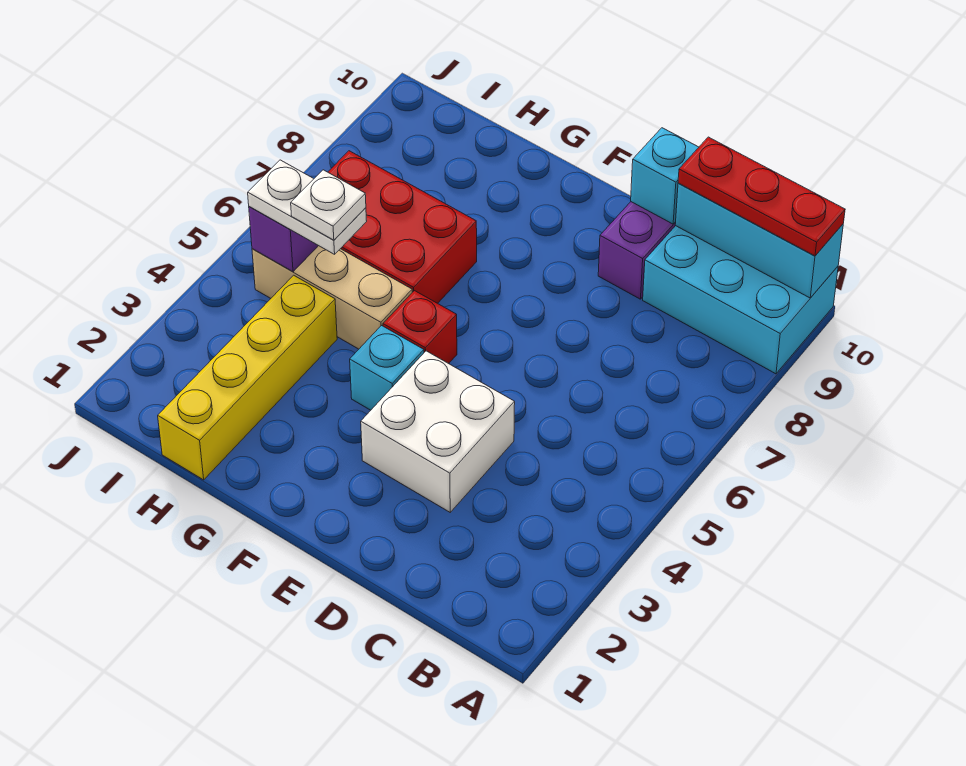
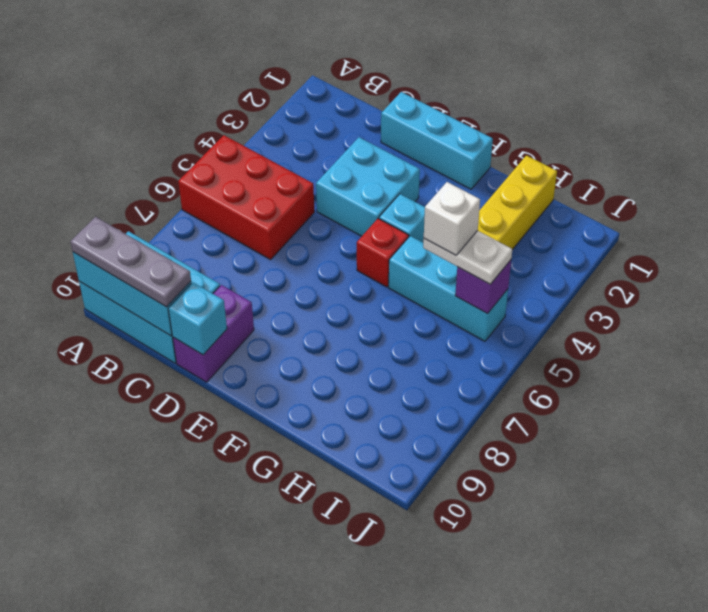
red 1x3 plate [678,137,845,256] -> grey 1x3 plate [71,217,191,307]
none -> cyan 1x3 brick [381,92,493,189]
white 2x2 brick [361,351,515,512] -> cyan 2x2 brick [316,137,420,236]
tan 1x3 brick [252,246,412,349] -> cyan 1x3 brick [389,236,508,341]
red 2x3 brick [328,151,477,303] -> red 2x3 brick moved to [178,135,314,260]
white 1x1 plate [291,170,366,240] -> white 1x1 brick [424,182,480,255]

